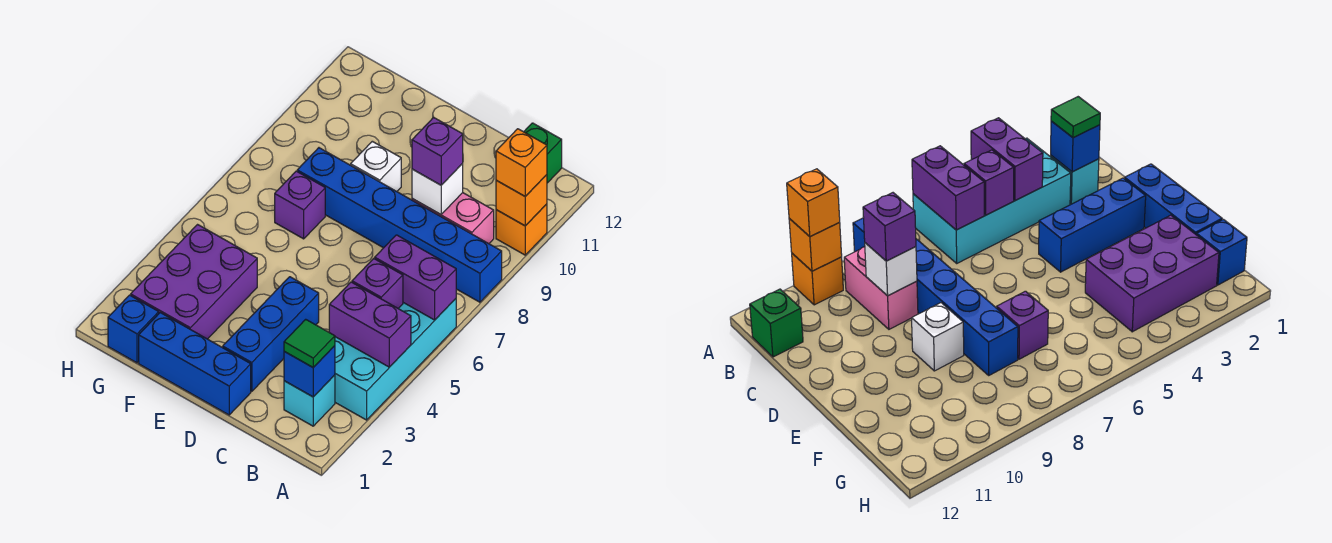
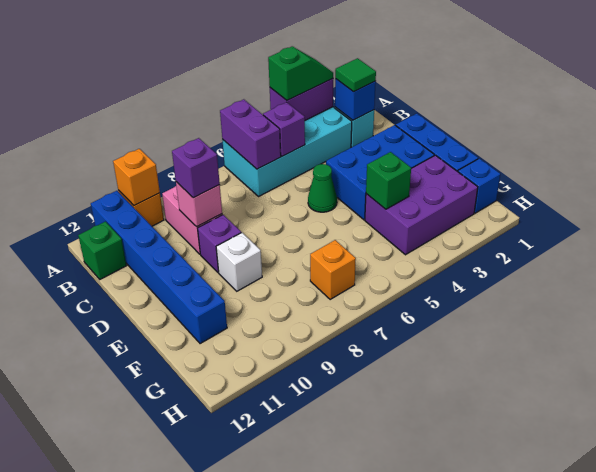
none -> green 1x2 slope [268,46,333,100]
purple 1x2 brick [329,282,411,367] -> purple 1x2 brick turned to [270,79,333,120]
blue 1x6 brick [297,148,502,302] -> blue 1x6 brick moved to [91,191,227,344]
orange 1x1 brick [496,129,547,196] -> orange 1x1 brick moved to [310,240,356,300]
white 1x1 brick [412,164,463,214] -> pink 1x1 brick [176,182,222,227]
blue 1x3 brick [223,277,319,391] -> blue 2x3 brick [326,125,434,220]
none -> green 1x1 cone [308,164,337,212]
none -> green 1x1 brick [366,152,411,209]
purple 1x1 brick [275,171,325,239] -> purple 1x1 brick moved to [198,215,241,272]

